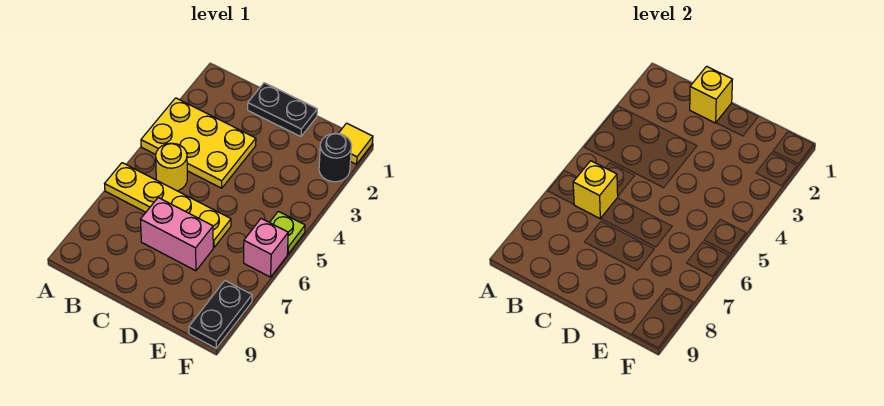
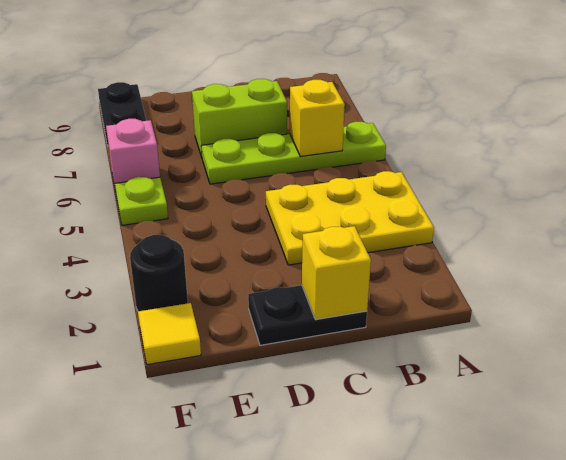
yellow 1x4 plate [105,163,231,248] -> lime 1x4 plate [201,122,386,184]
yellow 1x1 round brick [156,143,187,191] -> none
pink 1x2 brick [140,198,213,271] -> lime 1x2 brick [192,79,287,157]

